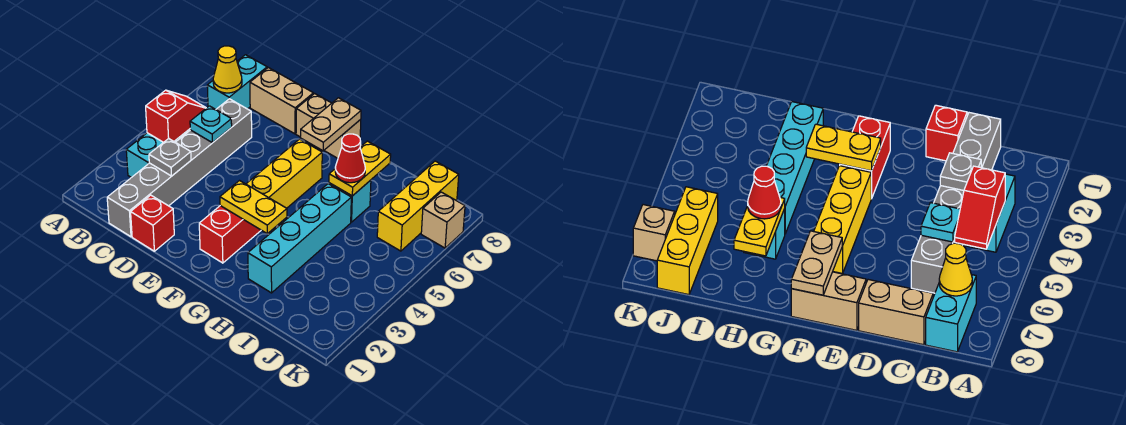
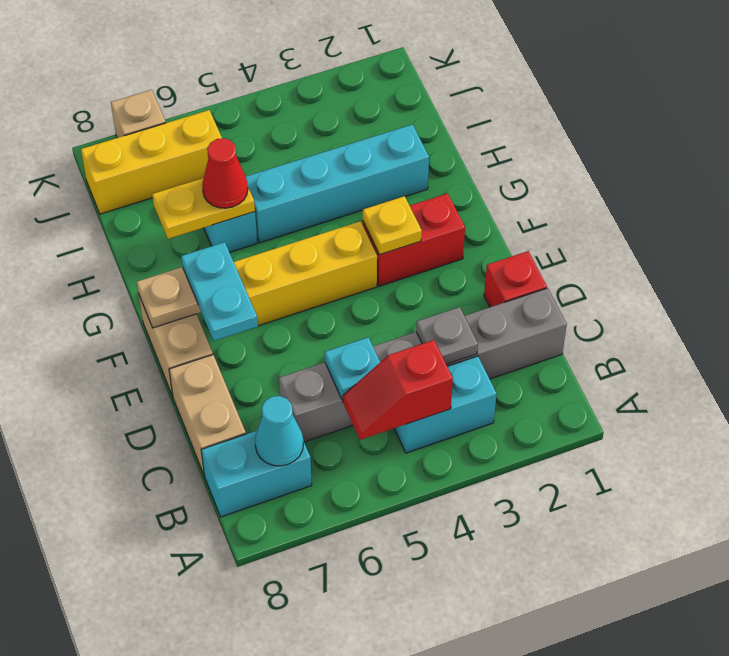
yellow 1x1 cone [213,46,242,93] -> cyan 1x1 cone [255,396,303,466]
none -> cyan 1x2 plate [181,242,258,341]
yellow 1x2 plate [220,181,287,234] -> yellow 1x1 plate [363,196,422,255]

